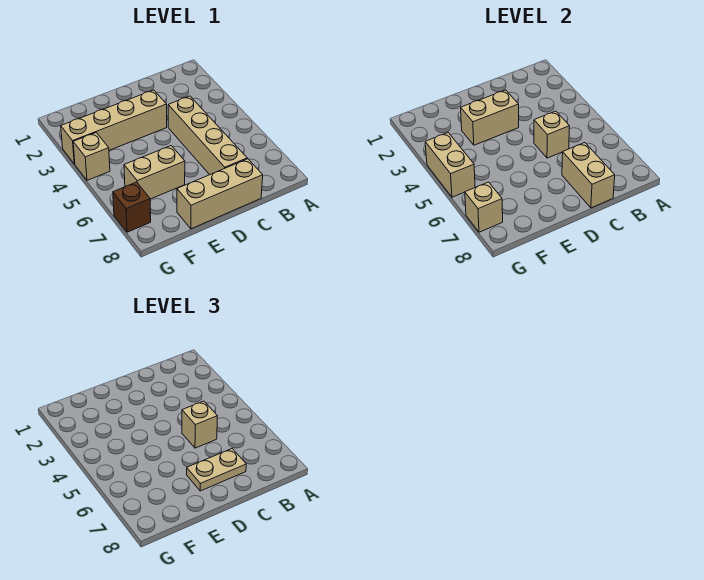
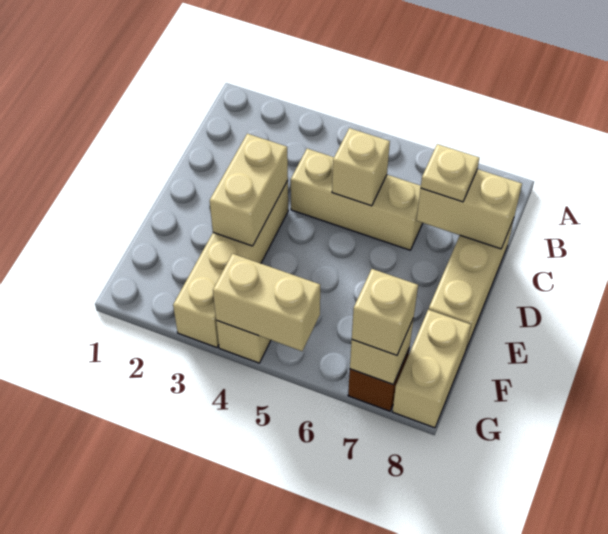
tan 1x4 brick [168,96,247,175] -> tan 1x3 brick [291,149,423,250]
tan 1x1 brick [182,401,218,448] -> tan 1x1 brick moved to [352,269,418,355]
tan 1x2 plate [187,449,246,491] -> tan 1x1 plate [421,144,479,202]
tan 1x2 brick [124,146,185,199] -> tan 1x2 brick moved to [392,310,471,428]

